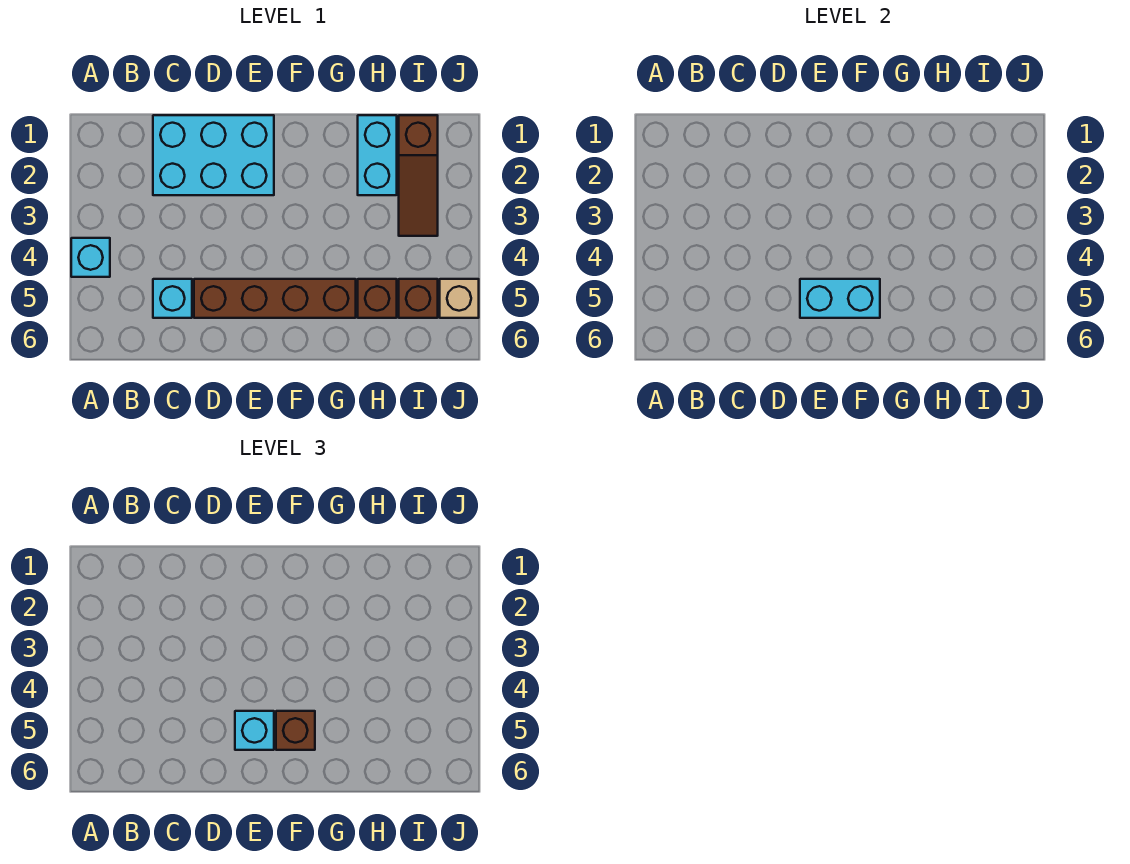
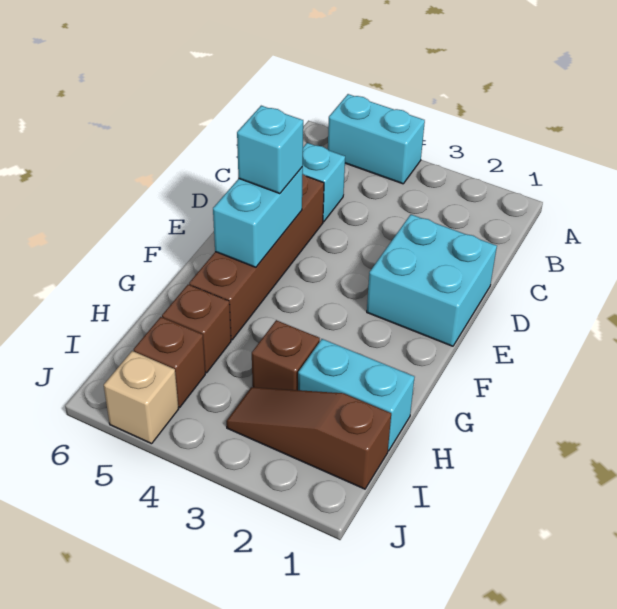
cyan 1x1 brick [71,238,110,277] -> cyan 1x2 brick [328,94,425,184]
cyan 2x3 brick [153,115,274,195] -> cyan 2x2 brick [367,214,497,346]
brown 1x1 brick [276,711,315,750] -> brown 1x1 brick moved to [252,320,320,390]

